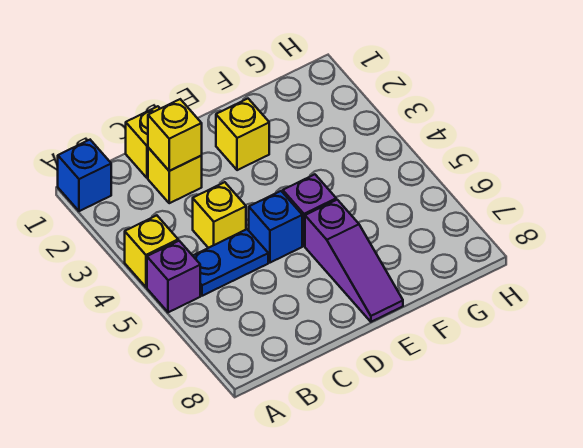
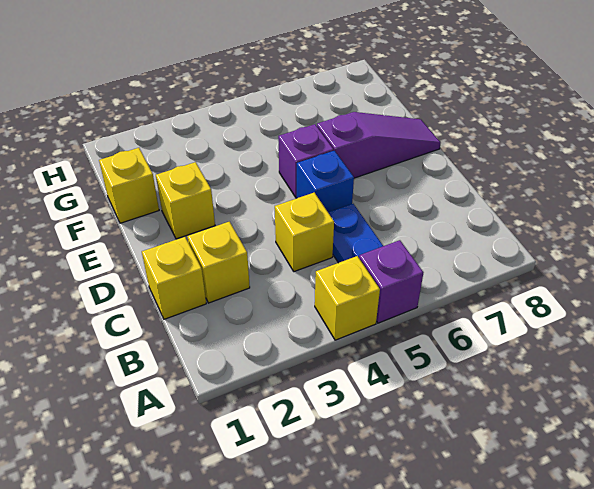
blue 1x1 brick [58,140,111,211] -> none
yellow 1x1 brick [148,99,202,171] -> yellow 1x1 brick moved to [99,148,159,223]

